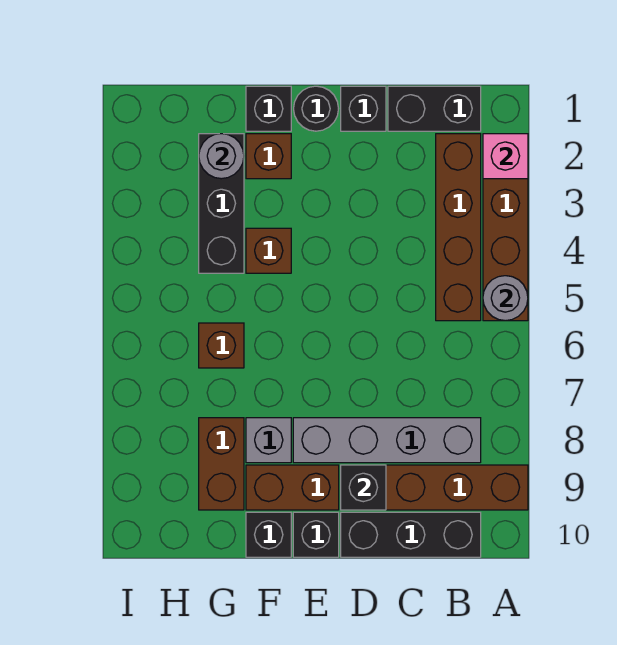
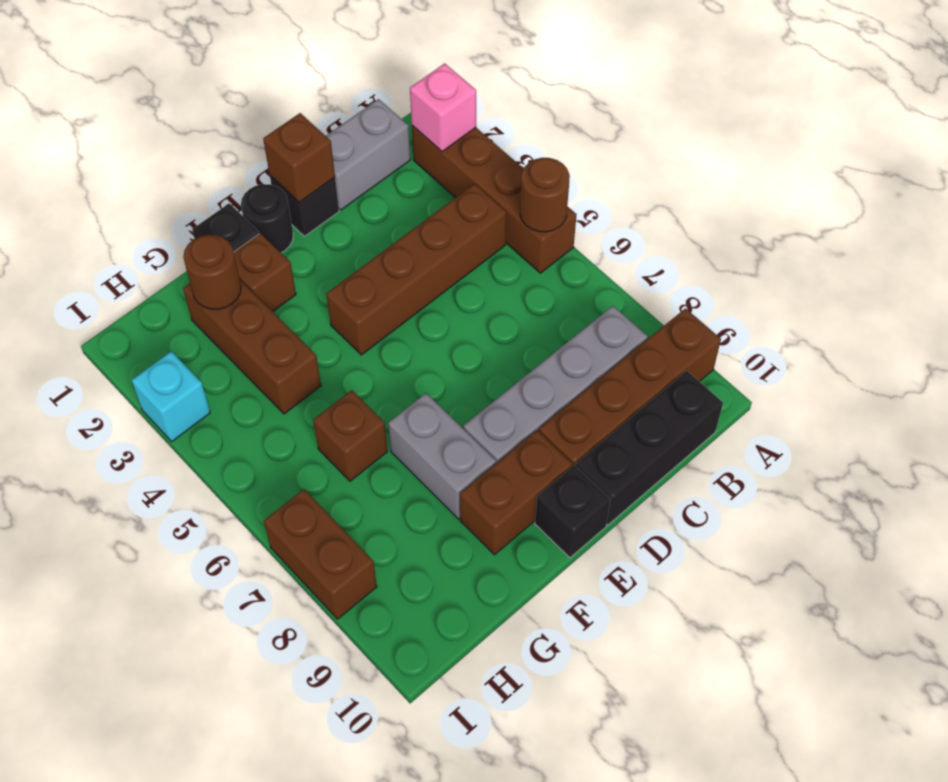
grey 1x1 round brick [483,276,528,321] -> brown 1x1 round brick [520,158,570,232]
black 1x2 brick [388,86,481,131] -> grey 1x2 brick [326,99,410,210]
brown 1x4 brick [436,134,481,321] -> brown 1x4 brick turned to [326,184,507,355]
black 1x1 brick [341,465,386,510] -> none
brown 1x1 brick [246,228,291,273] -> brown 1x1 brick moved to [263,113,335,202]
grey 1x1 brick [246,418,291,463] -> grey 1x2 brick [388,393,496,519]
black 1x1 brick [246,512,291,557] -> none
black 1x3 brick [199,134,244,273] -> brown 1x3 brick [183,280,321,414]
grey 1x1 round brick [199,134,244,179] -> brown 1x1 round brick [183,234,241,309]
brown 1x2 brick [199,418,244,510] -> brown 1x2 brick moved to [264,489,377,619]
none -> cyan 1x1 brick [132,351,210,441]

